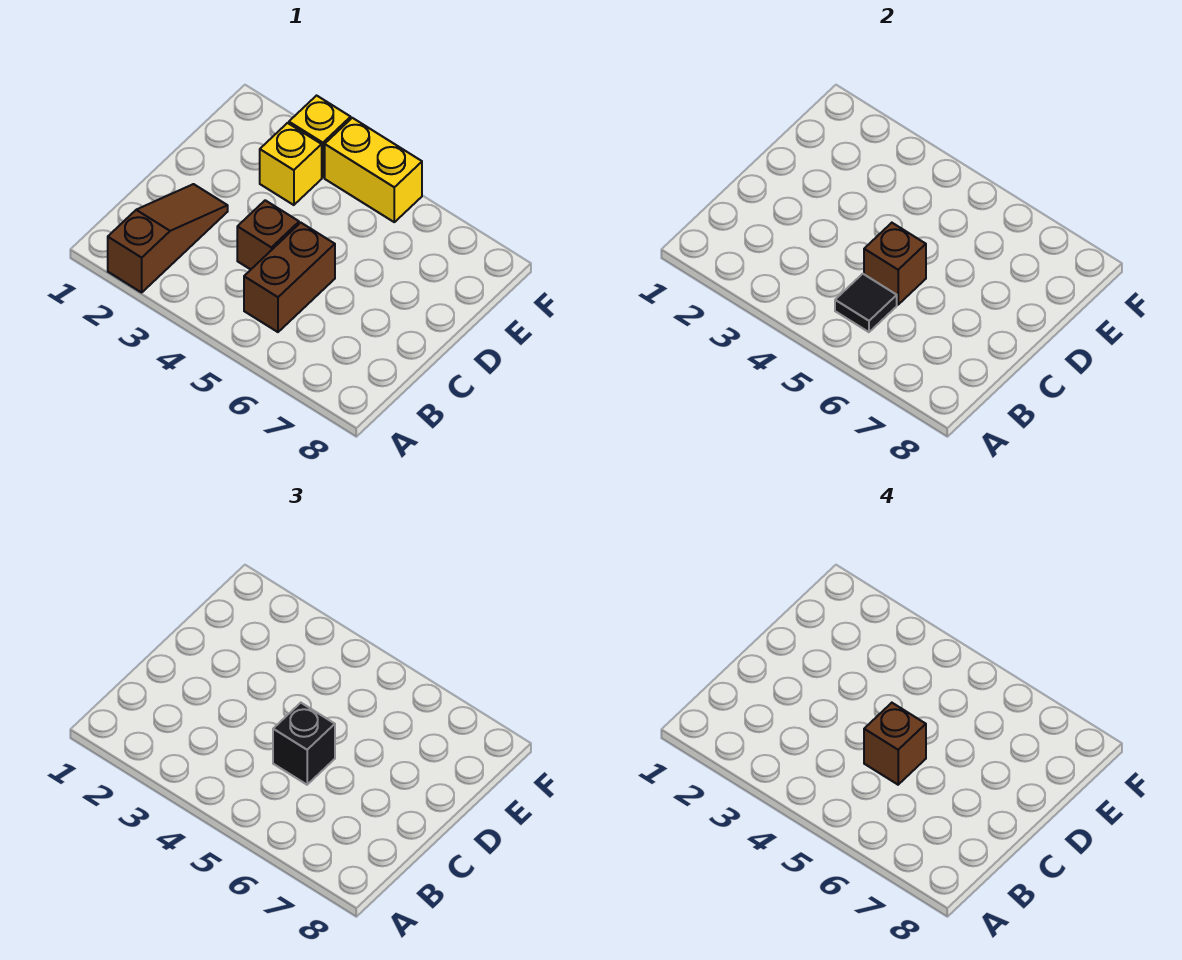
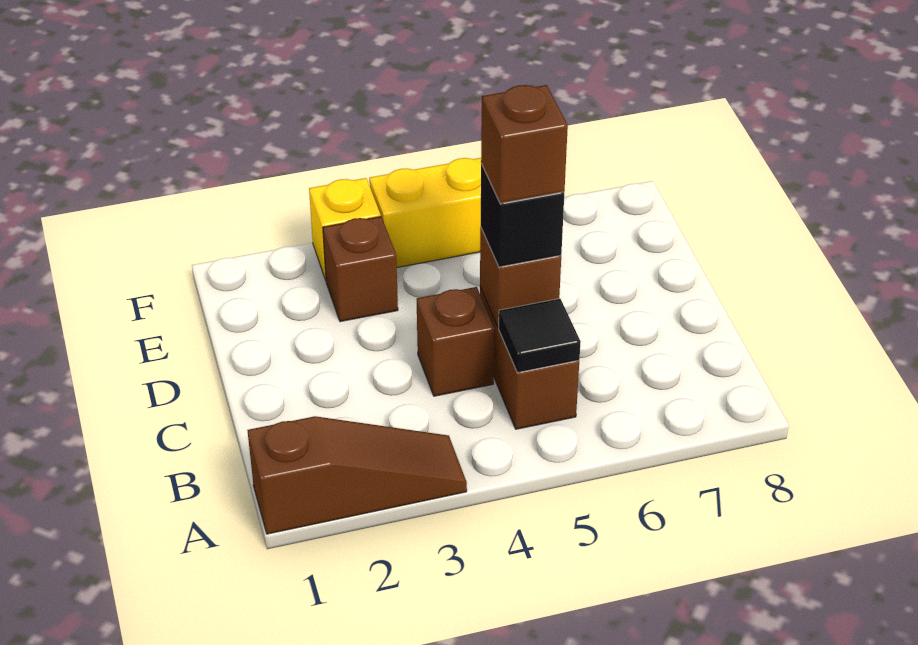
brown 1x3 slope [108,184,228,292] -> brown 1x3 slope turned to [247,416,467,534]
yellow 1x1 brick [260,123,322,205] -> brown 1x1 brick [323,217,398,322]

